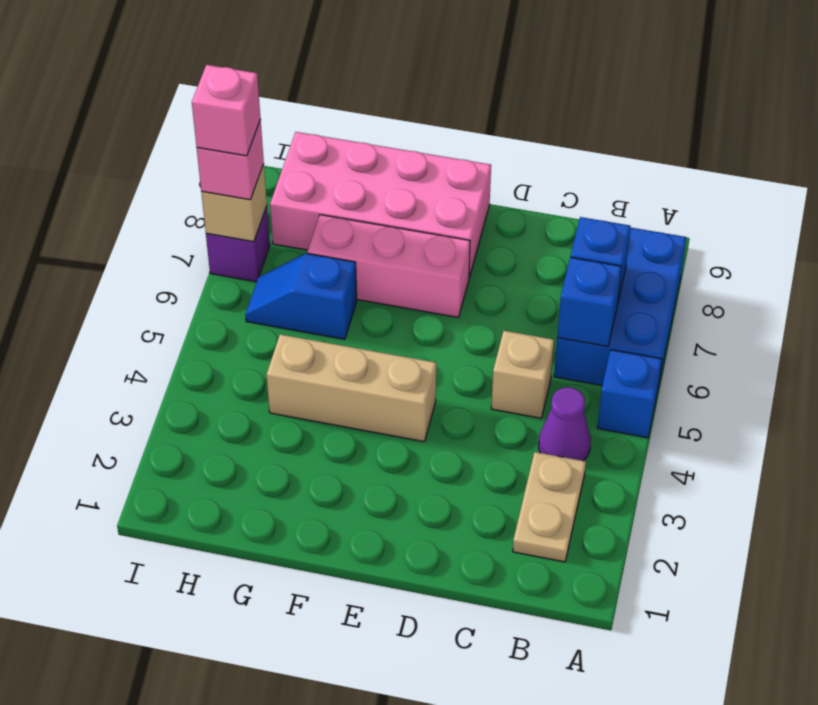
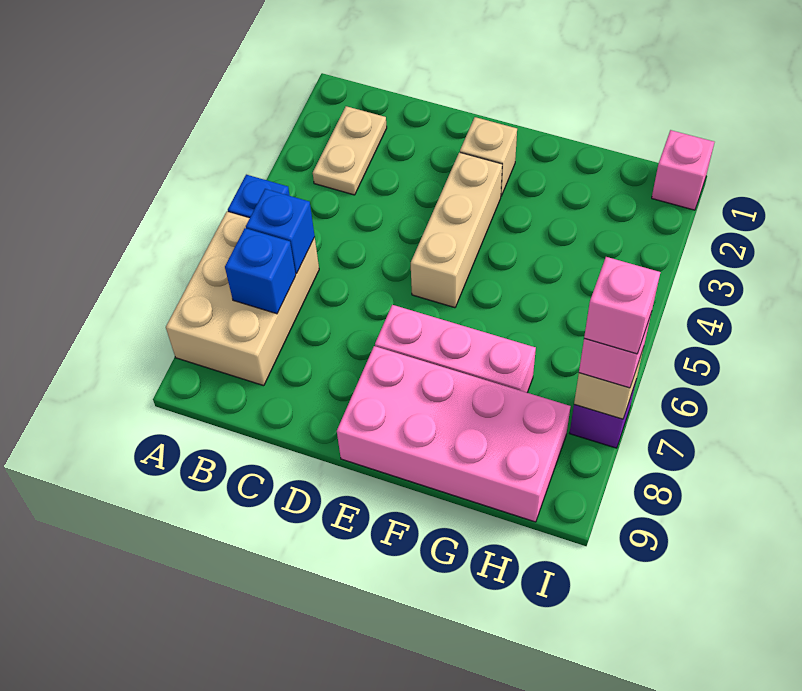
blue 2x3 brick [554,228,686,392] -> tan 2x3 brick [166,212,319,386]
purple 1x1 cone [539,387,591,461] -> none
tan 1x1 brick [491,331,554,418] -> tan 1x1 brick moved to [460,117,517,196]
tan 1x3 brick [267,334,436,442] -> tan 1x3 brick turned to [411,152,502,308]
blue 1x2 slope [245,253,357,339] -> none
none -> pink 1x1 brick [652,130,714,210]

